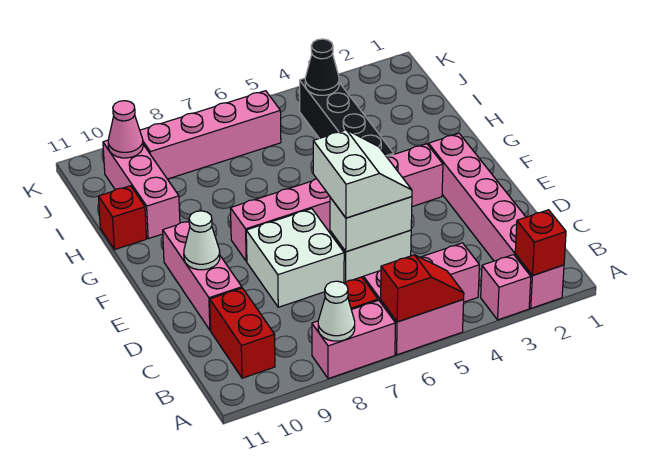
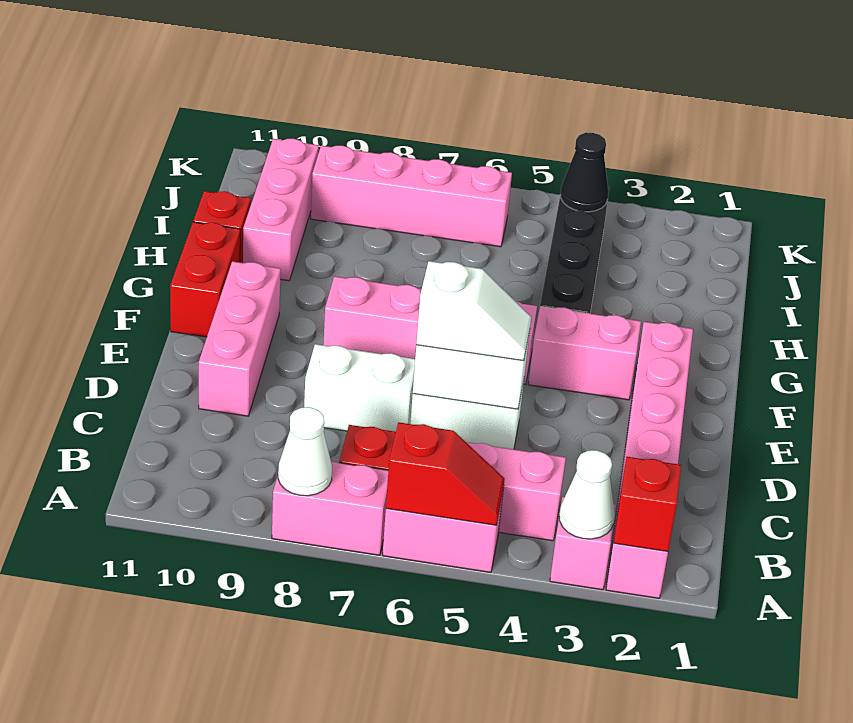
red 1x2 brick [210,288,275,378] -> red 1x2 brick moved to [170,222,240,337]
white 2x2 slope [313,130,412,218] -> white 1x2 slope [416,261,531,361]
white 2x2 brick [246,209,344,307] -> white 1x2 brick [304,344,415,432]
white 1x1 cone [184,211,220,270] -> white 1x1 cone moved to [559,450,615,539]
pink 1x1 cone [108,101,143,158] -> none

